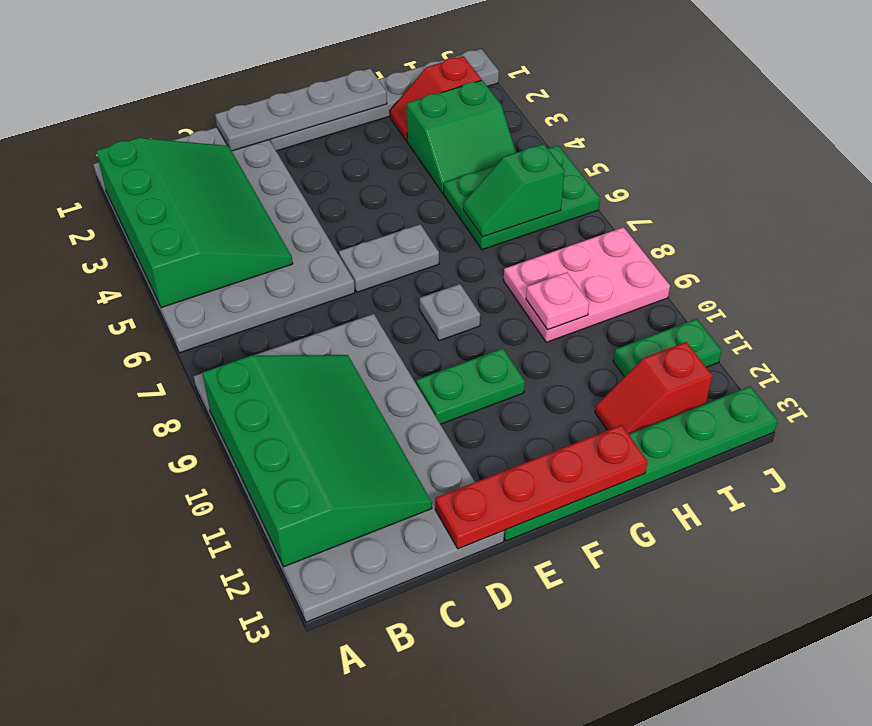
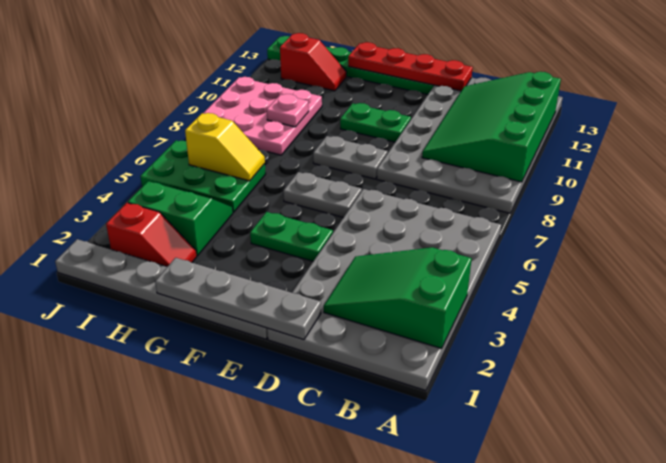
green 3x4 slope [97,138,293,308] -> green 2x3 slope [324,247,472,348]
grey 1x1 plate [420,284,480,341] -> grey 1x2 plate [313,136,388,179]
green 1x2 slope [463,144,565,237] -> yellow 1x2 slope [185,113,265,181]
pink 2x3 plate [504,227,670,342] -> pink 3x3 plate [203,77,322,155]
green 1x2 plate [613,319,722,377] -> green 1x2 plate moved to [250,212,333,261]

